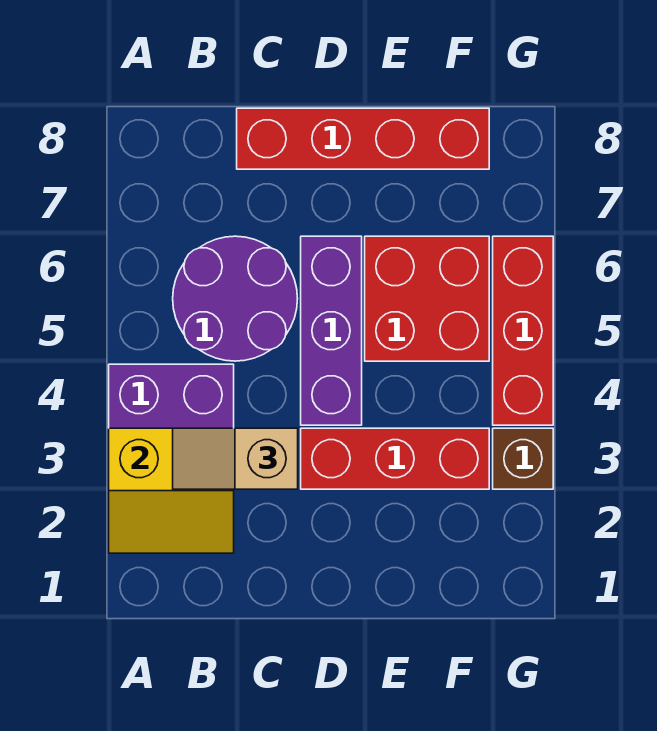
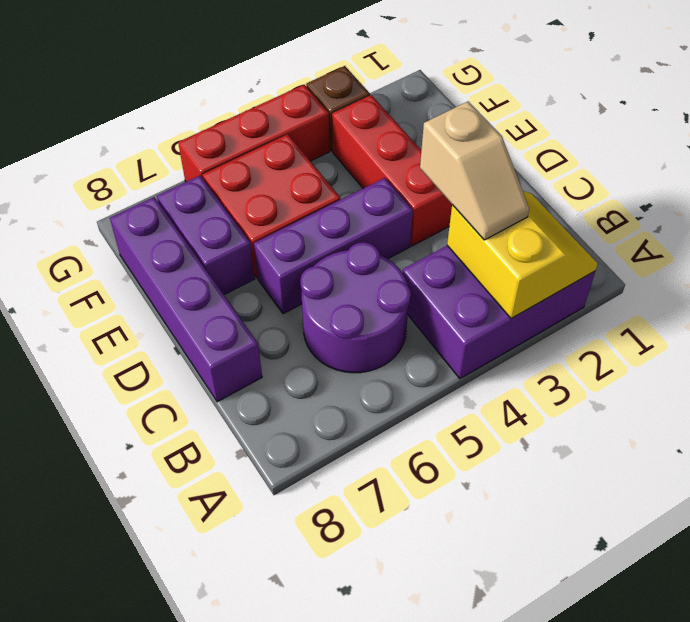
red 1x4 brick [237,108,489,169] -> purple 1x4 brick [110,197,262,402]
none -> purple 1x2 brick [157,176,255,295]

